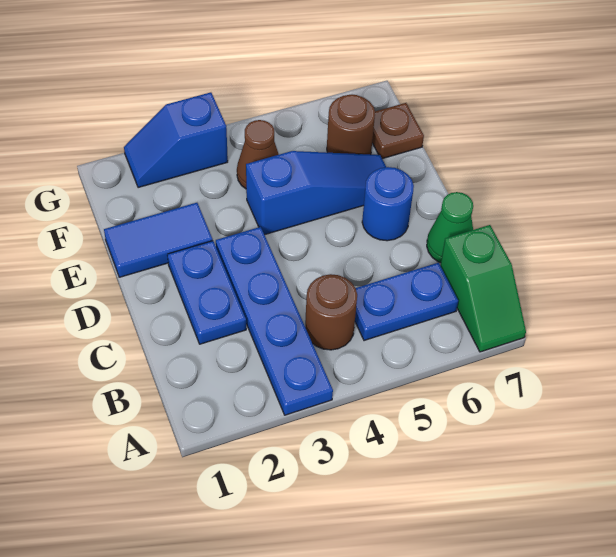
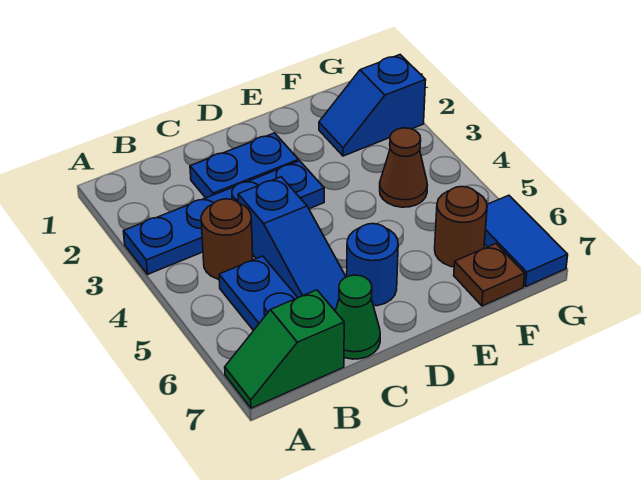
blue 1x2 tile [104,203,213,277] -> blue 1x2 tile moved to [484,195,568,287]
blue 1x3 slope [246,151,386,235] -> blue 1x3 slope moved to [238,177,346,310]
blue 1x2 slope [124,92,228,188] -> blue 1x2 slope turned to [319,55,426,156]

